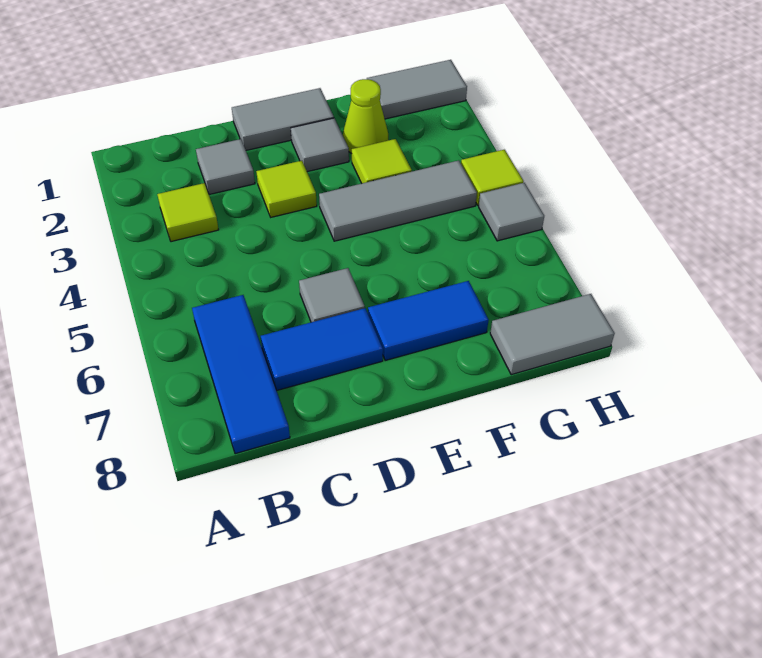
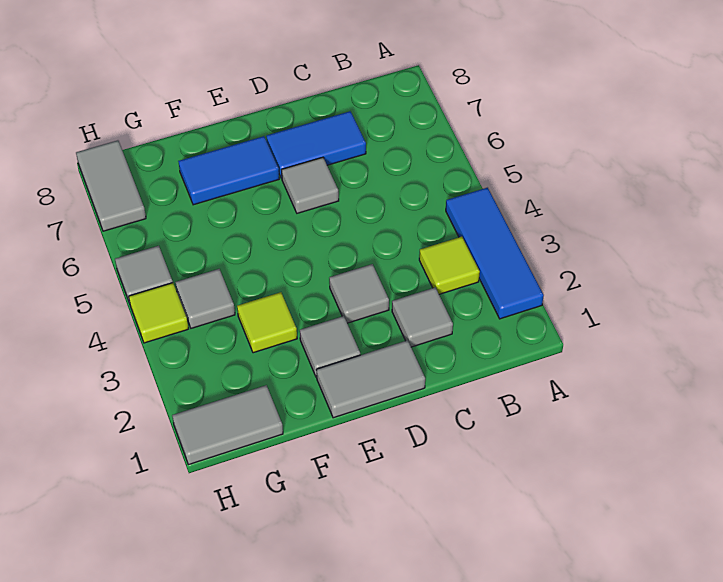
blue 1x3 tile [192,295,290,454] -> blue 1x3 tile moved to [446,188,544,319]
lime 1x1 tile [256,161,317,217] -> grey 1x1 tile [329,264,389,323]
grey 1x3 tile [319,160,477,241] -> grey 1x1 tile [175,269,235,328]
lime 1x1 cone [343,79,388,154] -> none
grey 1x2 tile [490,294,615,375] -> grey 1x2 tile turned to [76,140,146,231]

